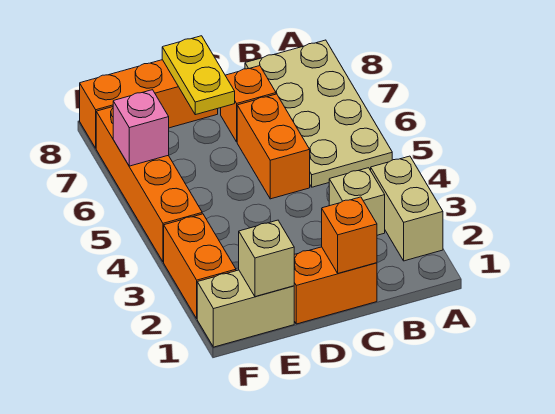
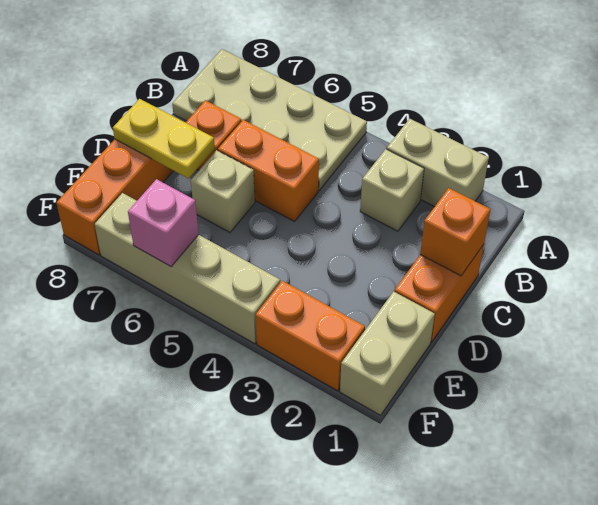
tan 1x1 brick [239,220,294,297] -> tan 1x1 brick moved to [191,150,255,232]
orange 1x4 brick [96,107,202,262] -> tan 1x4 brick [95,193,280,344]

